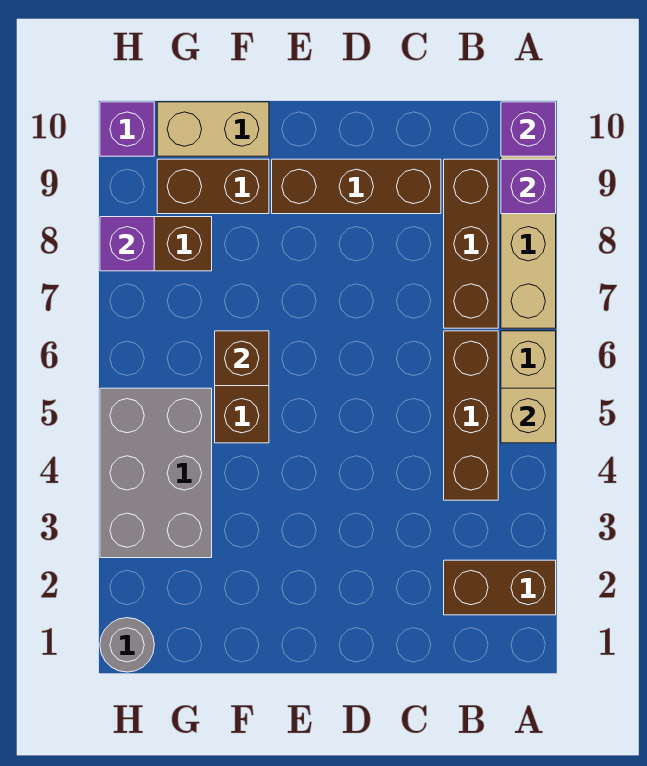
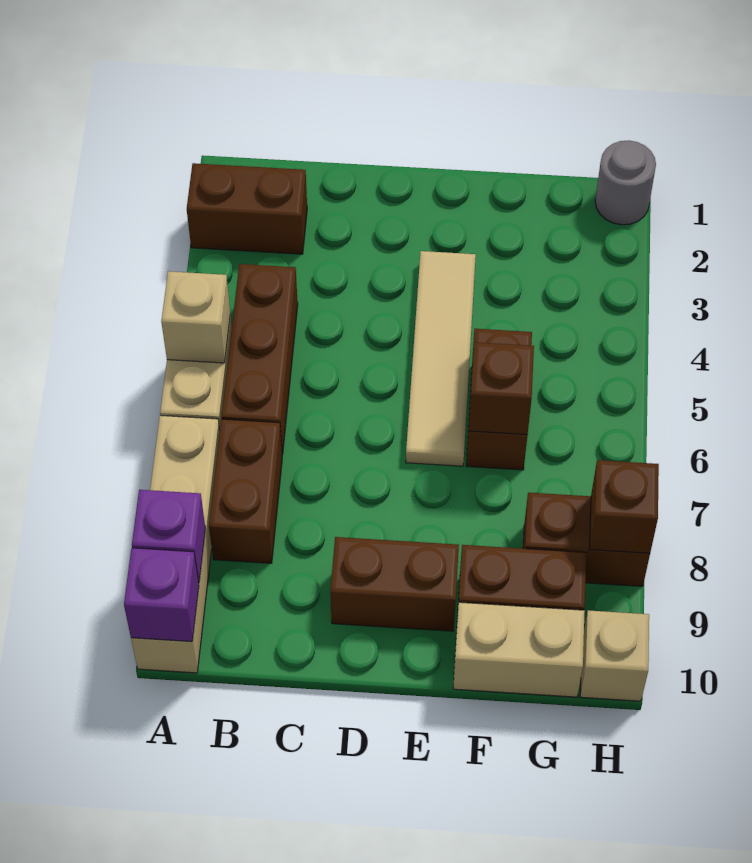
brown 1x3 brick [444,159,498,328] -> brown 1x2 brick [209,419,282,563]
brown 1x3 brick [272,159,441,214] -> brown 1x2 brick [330,537,459,631]
none -> tan 1x4 tile [406,251,476,466]
grey 2x3 brick [100,388,212,558] -> none
purple 1x1 brick [100,217,154,271] -> brown 1x1 brick [590,460,659,553]
purple 1x1 brick [100,102,154,156] -> tan 1x1 brick [580,610,649,701]

